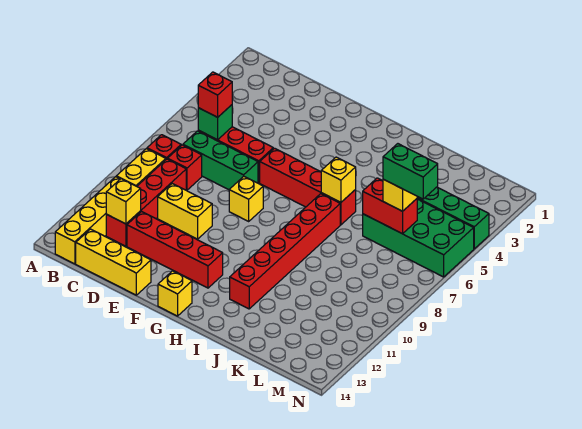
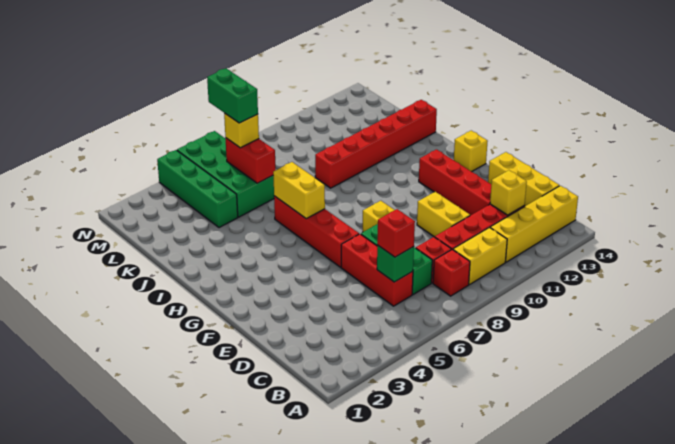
yellow 1x1 brick [321,157,356,202] -> yellow 1x2 brick [273,162,325,219]
red 1x6 brick [230,194,340,309] -> red 1x6 brick moved to [315,100,437,188]

